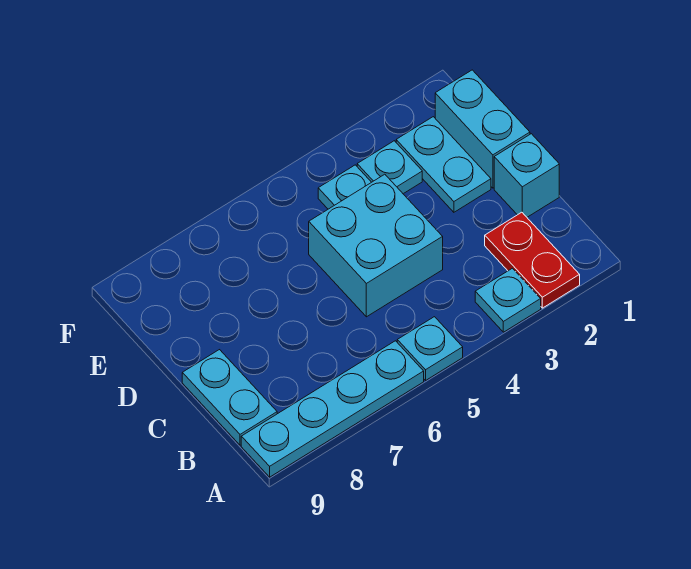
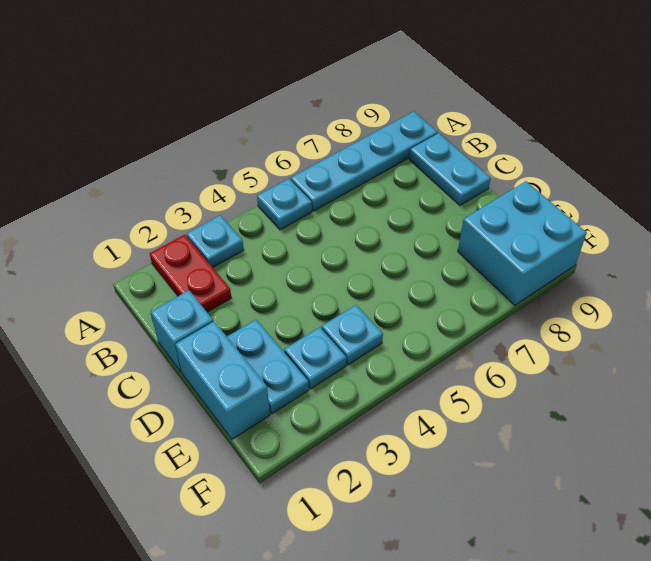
cyan 2x2 brick [309,174,443,317] -> cyan 2x2 brick moved to [458,181,587,305]

